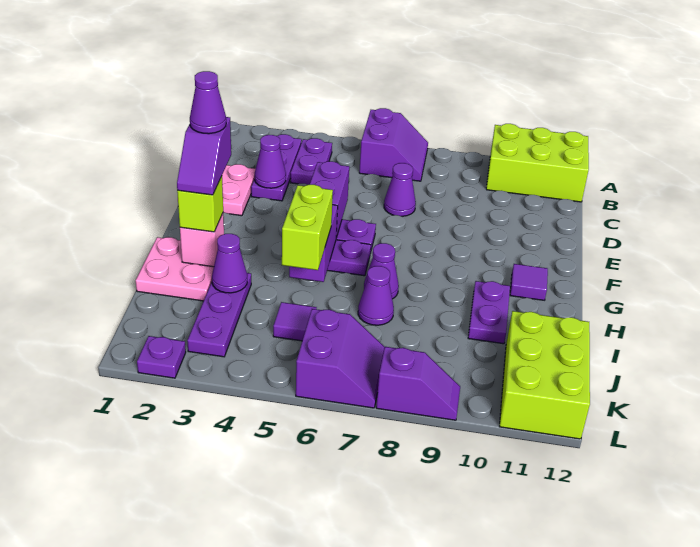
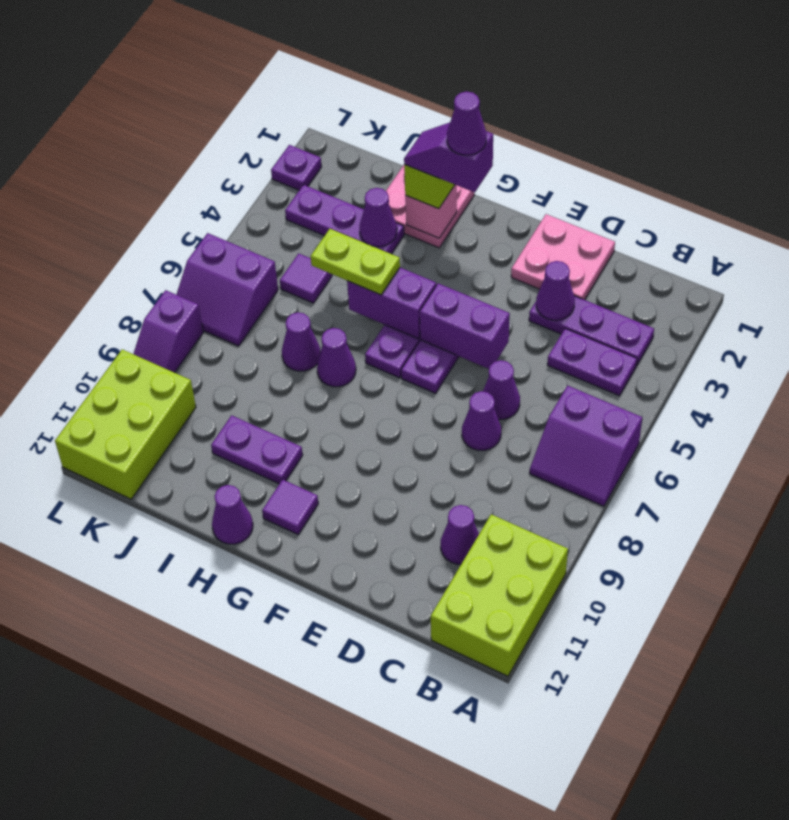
none -> purple 1x1 cone [441,505,479,564]
none -> purple 1x1 cone [483,360,520,419]
lime 1x2 brick [282,185,333,270] -> lime 1x2 plate [311,229,400,295]
none -> purple 1x1 cone [212,485,253,544]
lime 2x3 brick [499,311,590,439] -> lime 2x3 brick turned to [55,349,196,499]

